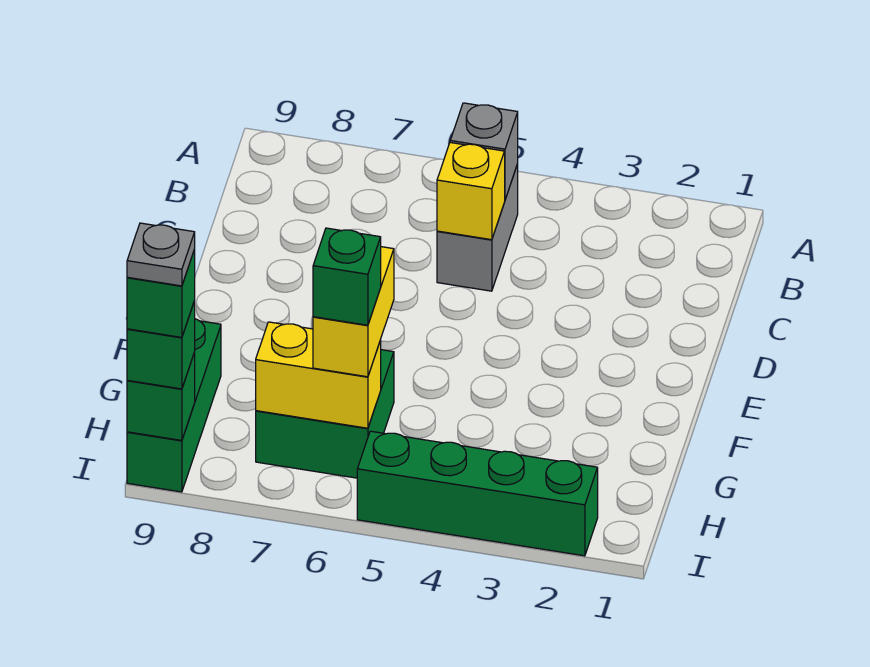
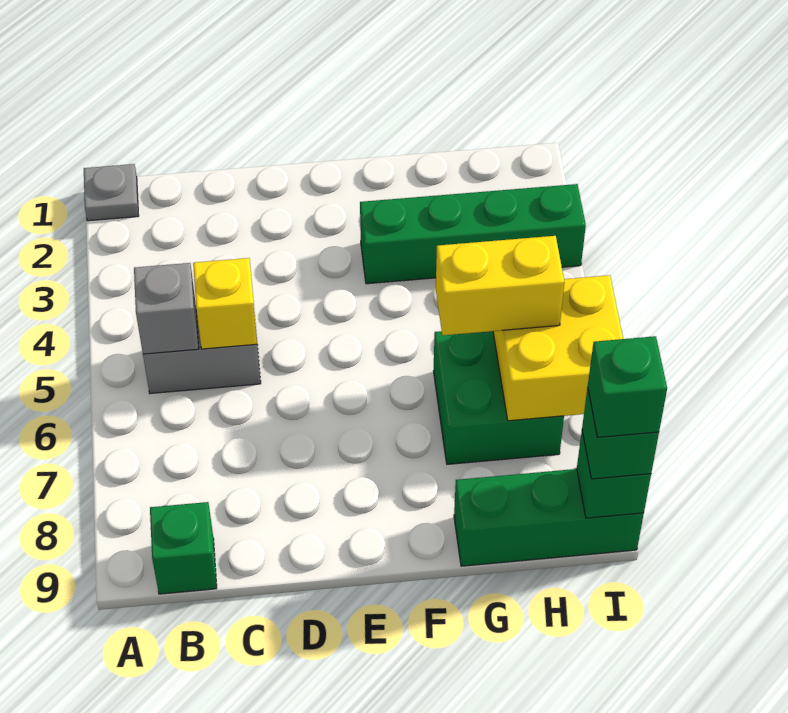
yellow 1x2 brick [256,322,381,428] -> yellow 2x2 brick [493,275,623,421]
green 1x1 brick [313,228,381,325] -> green 1x1 brick moved to [150,502,217,594]
green 1x4 brick [357,431,598,556] -> green 1x4 brick turned to [360,184,586,284]
grey 1x1 plate [127,223,195,286] -> grey 1x1 plate moved to [84,164,139,221]

